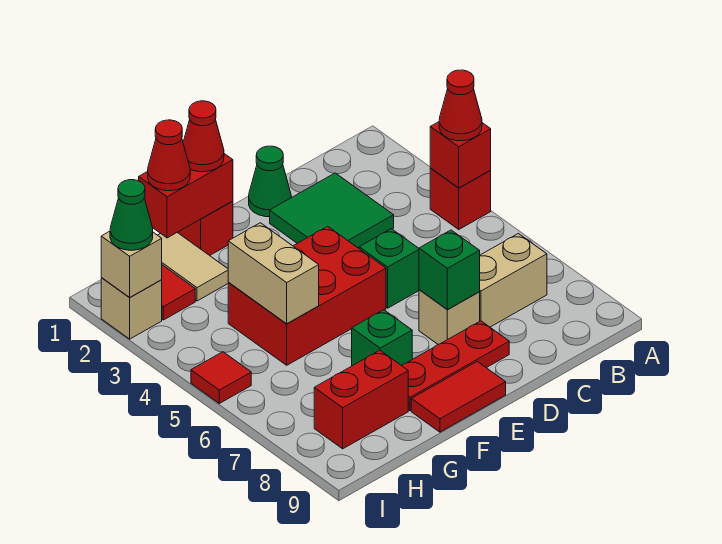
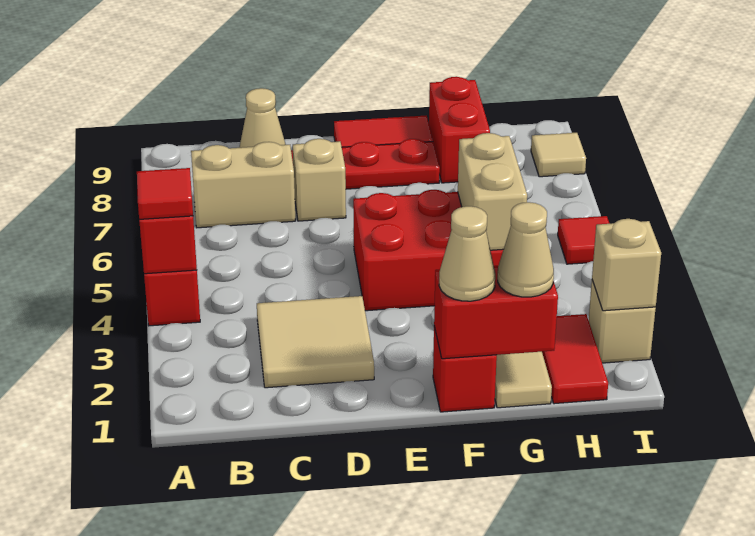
red 1x1 cone [439,70,482,141] -> red 1x1 tile [137,168,193,219]
green 2x2 tile [270,173,394,248] -> tan 2x2 tile [257,296,374,388]
none -> tan 1x1 cone [240,88,286,148]
green 1x1 cone [249,146,291,217] -> none
green 1x1 brick [359,229,419,308] -> none
green 1x1 brick [419,230,480,309] -> none
red 1x1 cone [183,101,224,172] -> tan 1x1 cone [439,206,495,301]
green 1x1 brick [352,310,412,366] -> none
red 1x1 cone [148,120,190,191] -> tan 1x1 cone [498,202,554,297]
red 1x2 brick [314,350,408,449] -> red 1x2 brick turned to [429,77,490,183]
green 1x1 cone [110,180,153,250] -> none
none -> tan 1x1 tile [531,133,586,177]

